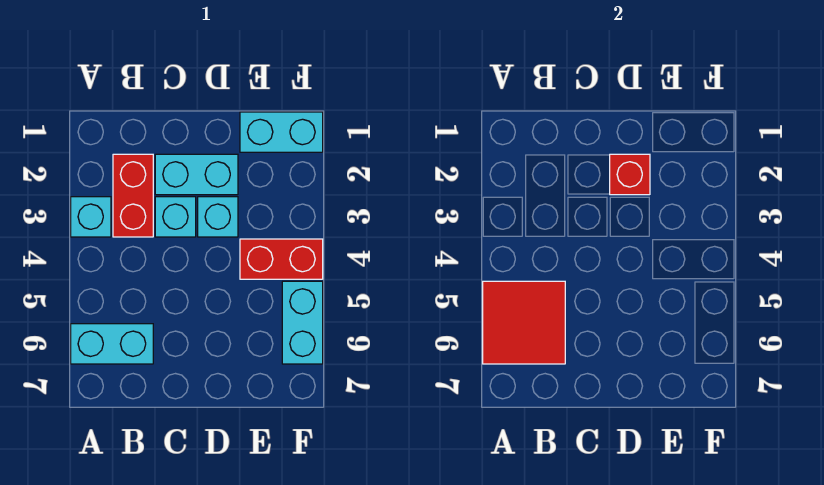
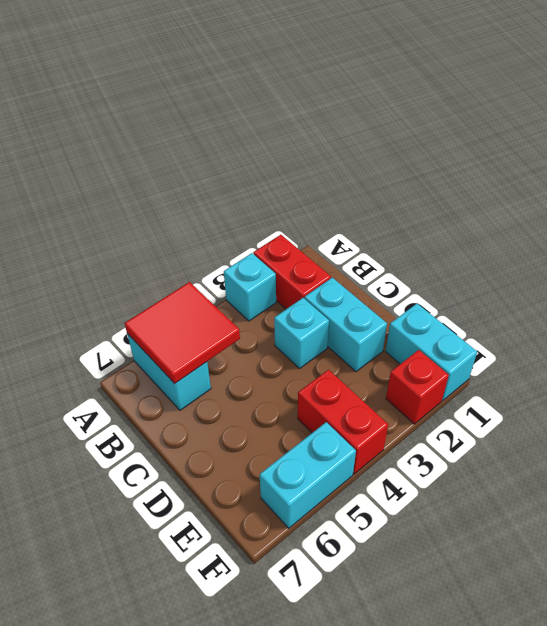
red 1x2 brick [113,154,153,237] -> red 1x2 brick turned to [253,235,331,309]
red 1x1 brick [610,154,650,195] -> red 1x1 brick moved to [386,350,449,424]
cyan 1x1 brick [198,197,238,237] -> none

